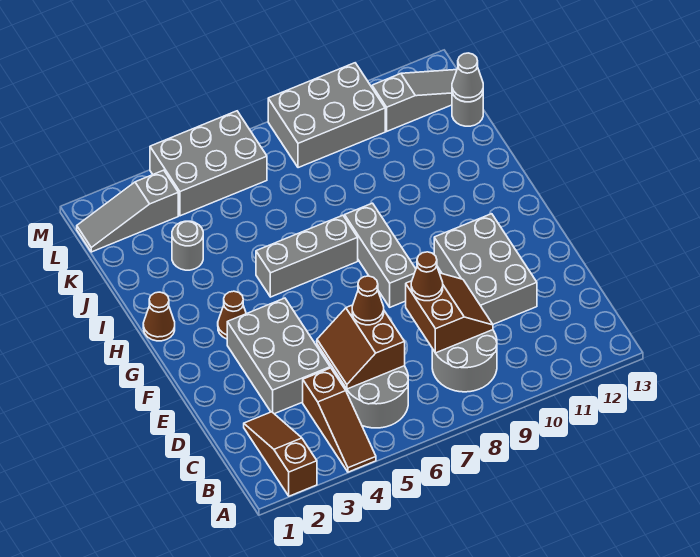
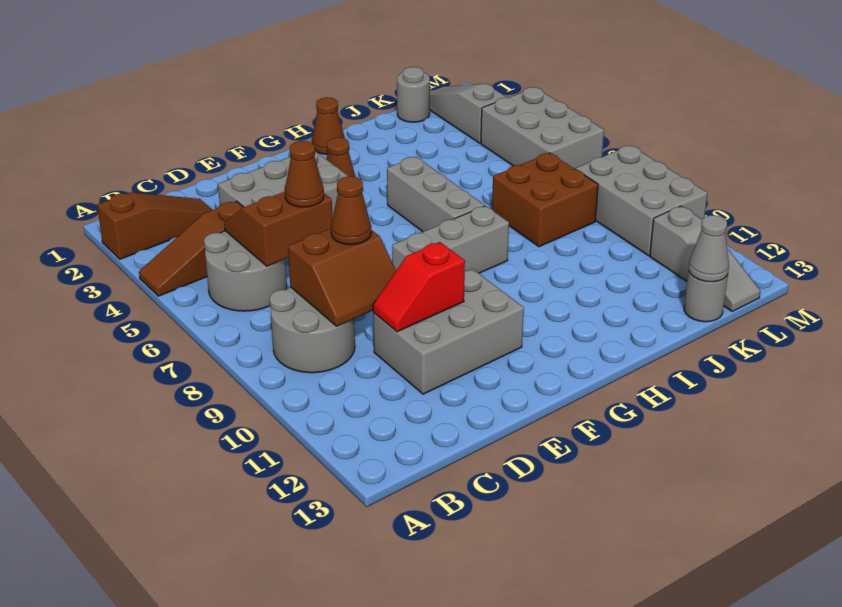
none -> red 1x2 slope [373,242,465,332]
grey 1x1 round brick [172,221,203,270] -> grey 1x1 round brick moved to [397,67,430,122]
none -> brown 2x2 brick [492,153,598,247]

